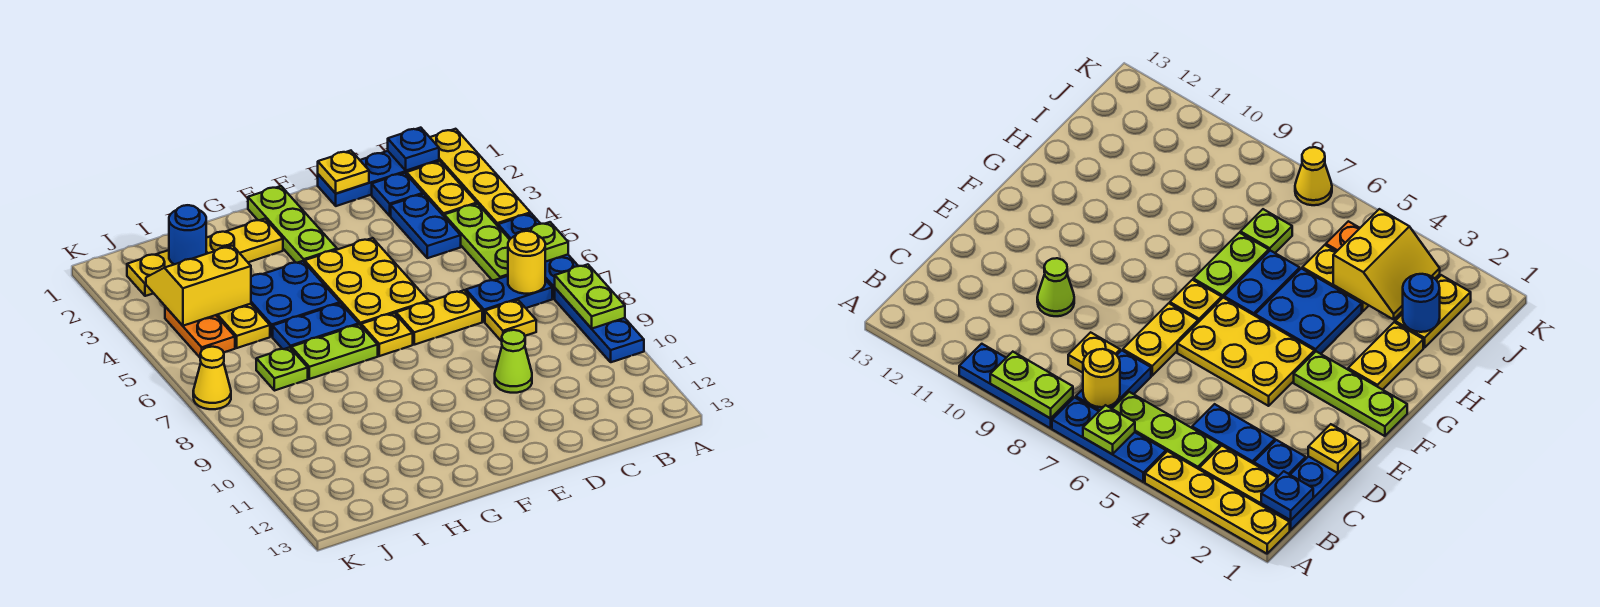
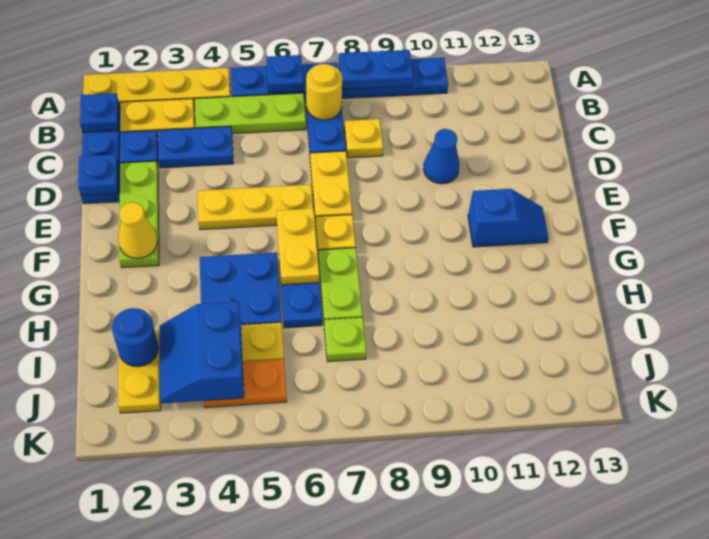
lime 1x1 plate [517,222,568,262] -> blue 1x1 plate [266,55,303,93]
lime 1x2 plate [555,264,625,328] -> blue 1x2 plate [339,50,413,89]
yellow 1x1 plate [318,151,369,194] -> blue 1x1 plate [78,154,118,195]
lime 1x1 cone [495,330,532,393] -> blue 1x1 cone [423,129,459,184]
yellow 2x3 plate [305,238,429,325] -> yellow 1x3 plate [198,184,313,230]
lime 1x3 plate [248,186,337,263] -> lime 1x3 plate turned to [119,161,159,268]
none -> blue 1x2 slope [468,189,548,247]
yellow 1x2 plate [206,219,283,262] -> yellow 1x2 plate moved to [276,208,319,285]
yellow 2x2 slope [146,246,251,326] -> blue 2x2 slope [159,302,244,404]
yellow 1x1 cone [193,347,231,409] -> yellow 1x1 cone moved to [118,202,157,259]

